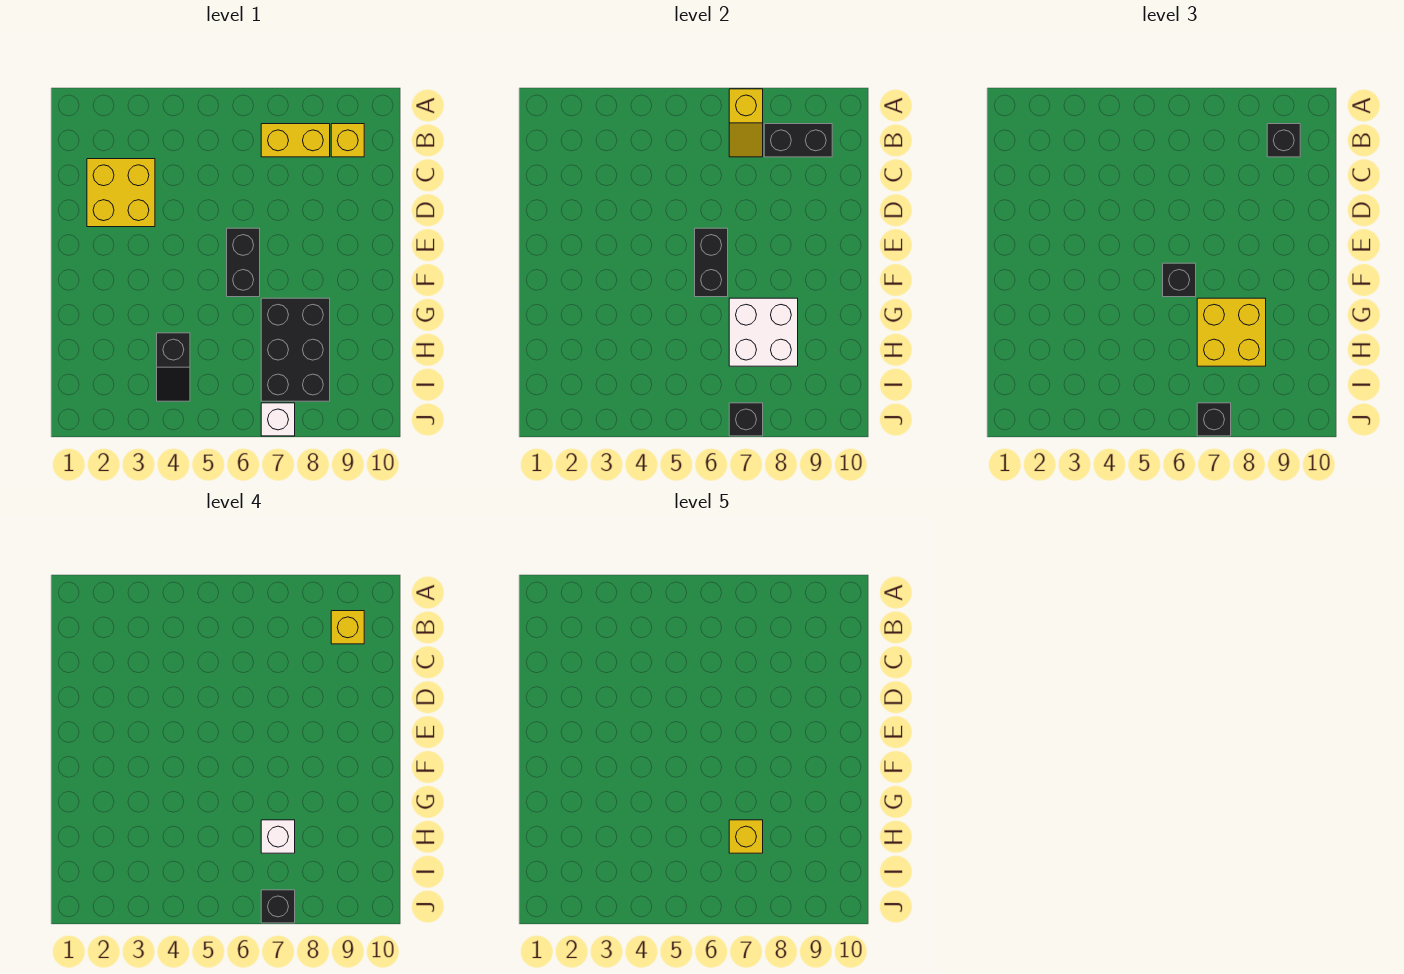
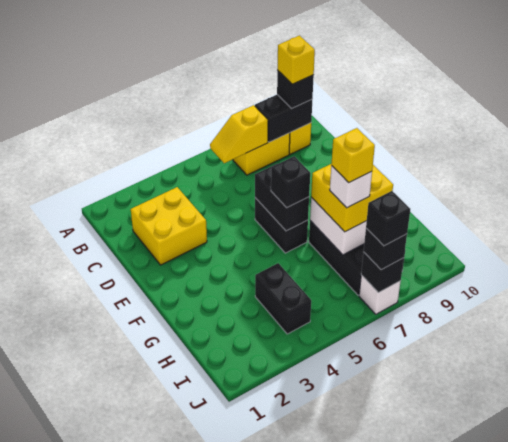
yellow 1x2 slope [729,89,763,157] -> yellow 1x2 slope turned to [210,105,268,163]
black 1x2 slope [157,333,190,401] -> black 1x2 brick [255,263,311,334]

